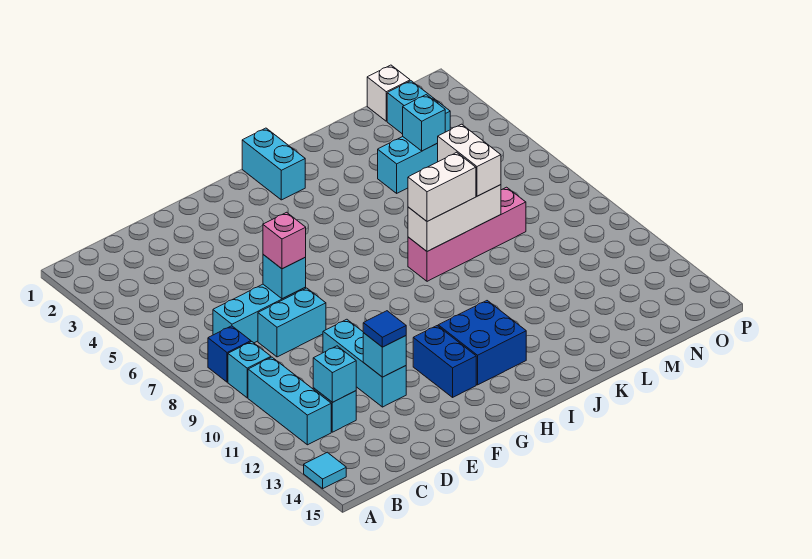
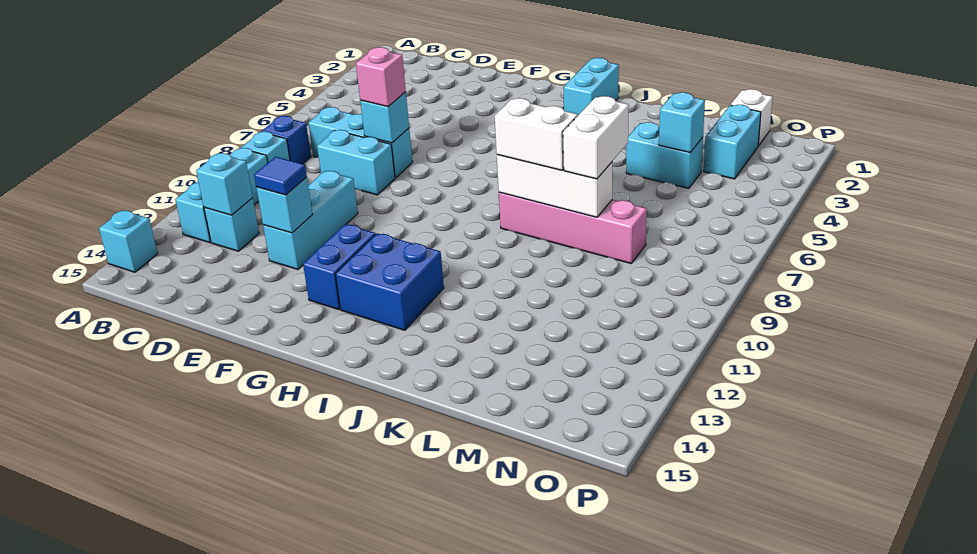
cyan 1x1 tile [304,452,346,489] -> cyan 1x1 brick [99,210,158,272]

